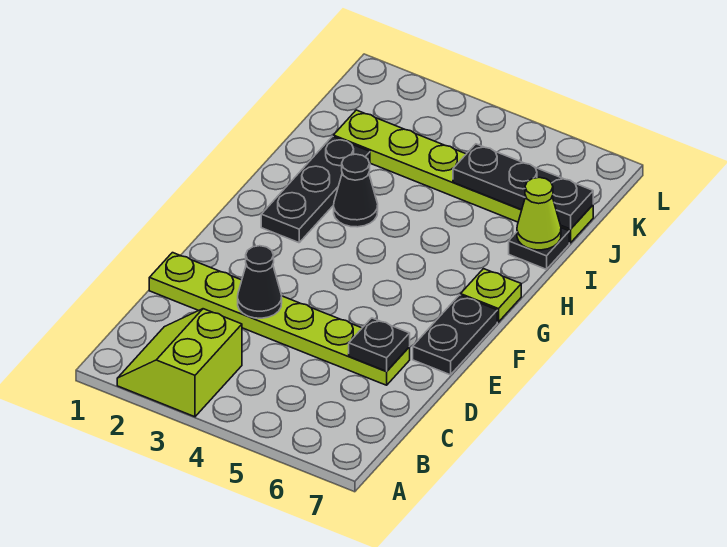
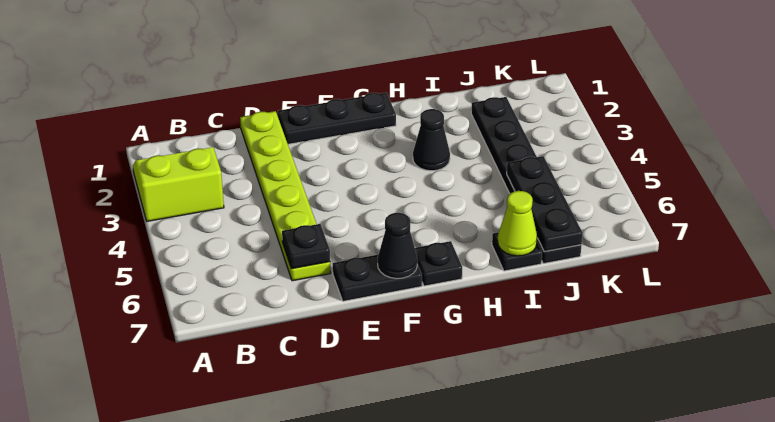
black 1x1 cone [238,246,282,318] -> black 1x1 cone moved to [378,213,418,278]
black 1x3 plate [261,136,370,243] -> black 1x3 plate moved to [278,93,396,144]
lime 1x1 plate [461,269,521,322] -> black 1x1 plate [415,241,462,286]
lime 1x6 plate [333,110,593,243] -> black 1x6 plate [471,97,582,264]

